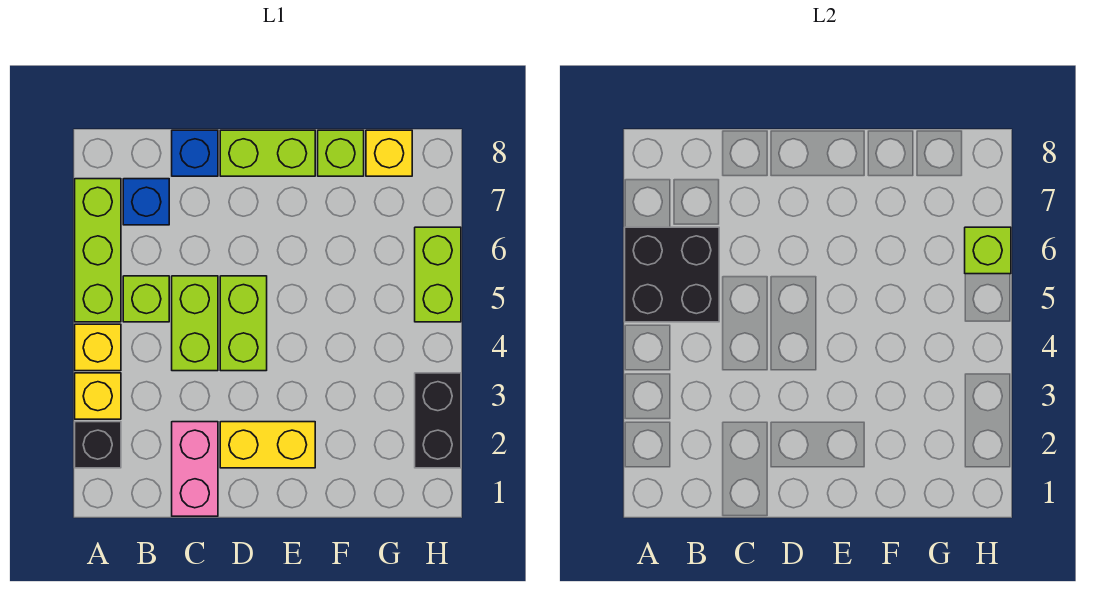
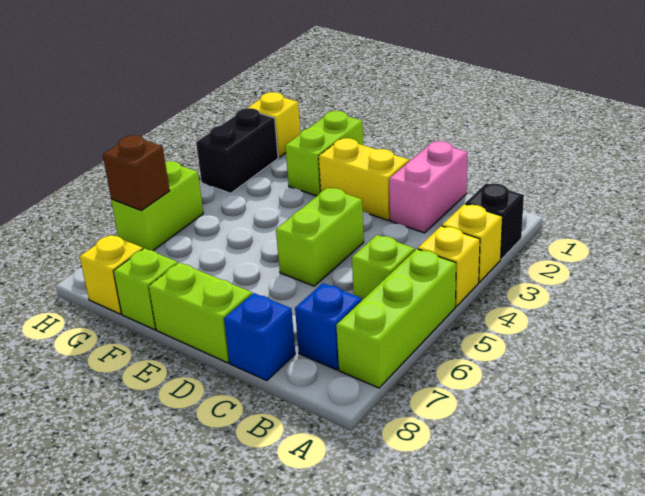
black 2x2 brick [625,227,719,322] -> none
lime 1x2 brick [172,276,218,371] -> lime 1x2 brick moved to [285,111,363,196]
none -> yellow 1x1 brick [248,92,300,157]
lime 1x1 brick [965,227,1011,274] -> brown 1x1 brick [103,135,170,210]

